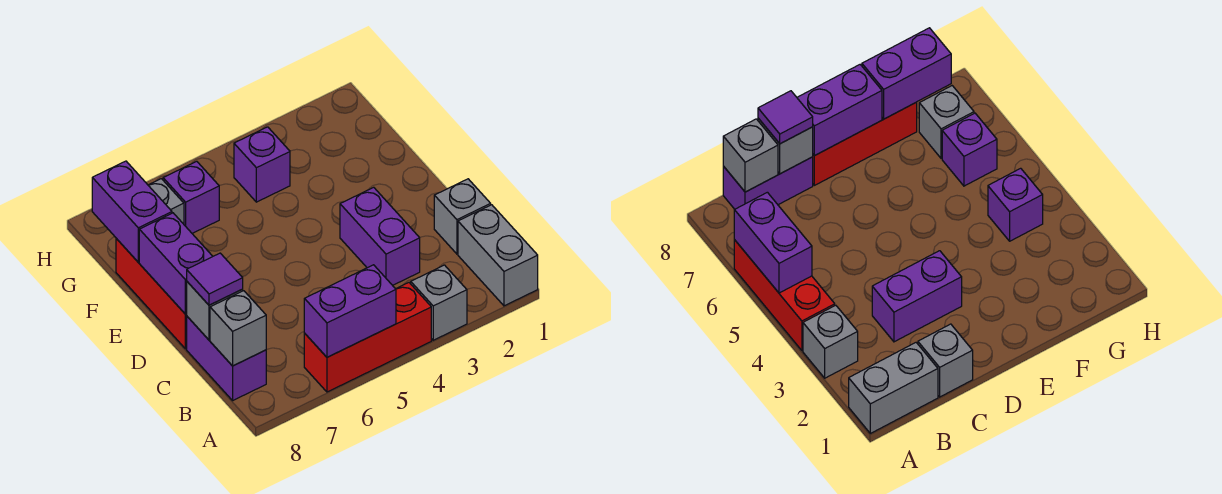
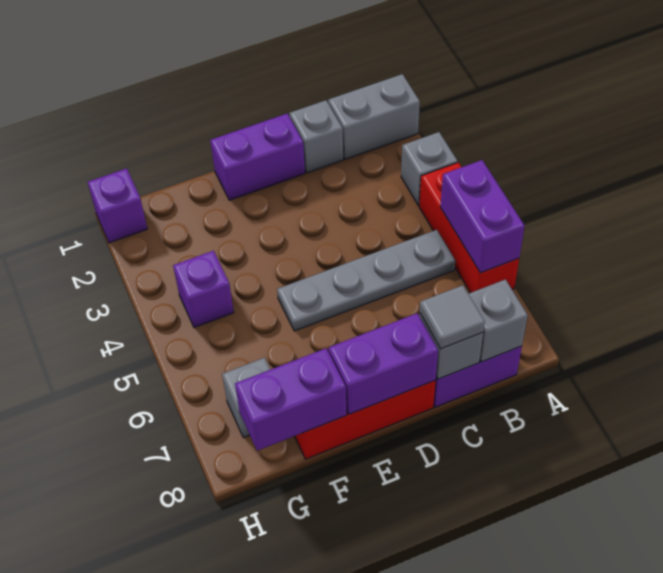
none -> grey 1x4 plate [277,230,455,331]
purple 1x2 brick [340,187,420,285] -> purple 1x2 brick moved to [210,114,305,200]
purple 1x1 tile [187,253,243,305] -> grey 1x1 tile [420,285,485,349]
purple 1x1 brick [163,161,219,233] -> purple 1x1 brick moved to [88,168,147,243]

